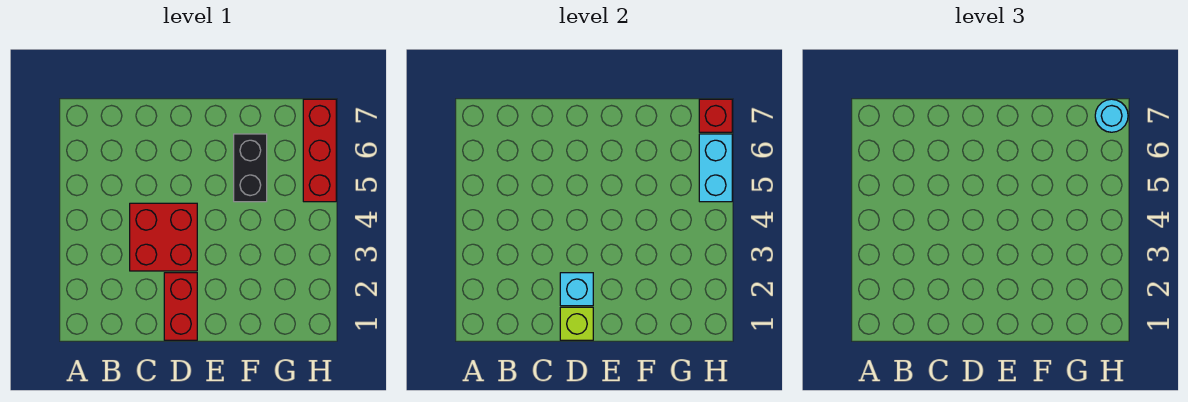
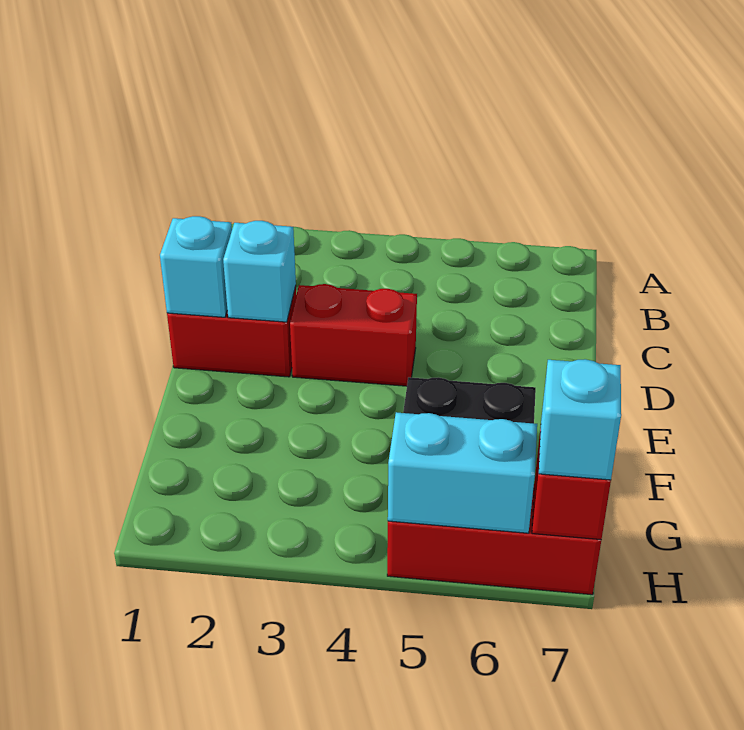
red 2x2 brick [130,203,197,271] -> red 1x2 brick [290,284,417,386]
lime 1x1 brick [560,307,593,340] -> cyan 1x1 brick [160,216,232,317]
cyan 1x1 round brick [1095,99,1128,132] -> cyan 1x1 brick [539,359,621,480]

